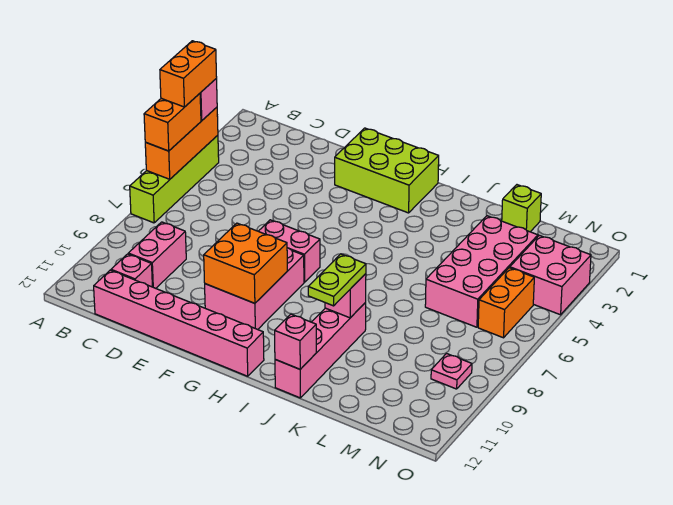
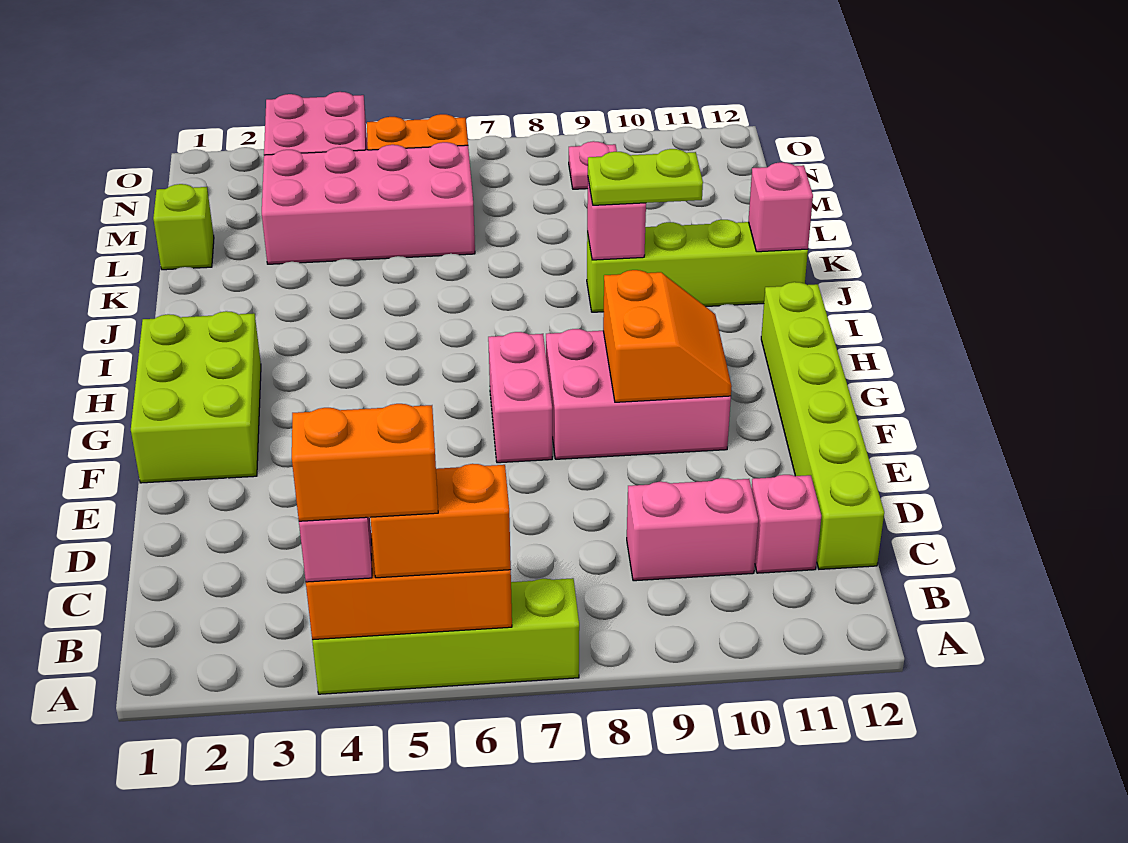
pink 1x6 brick [94,270,264,376] -> lime 1x6 brick [761,282,884,569]
orange 2x2 brick [204,223,287,303] -> orange 2x2 slope [603,270,732,402]
pink 1x4 brick [275,302,366,398] -> lime 1x4 brick [587,220,808,312]

